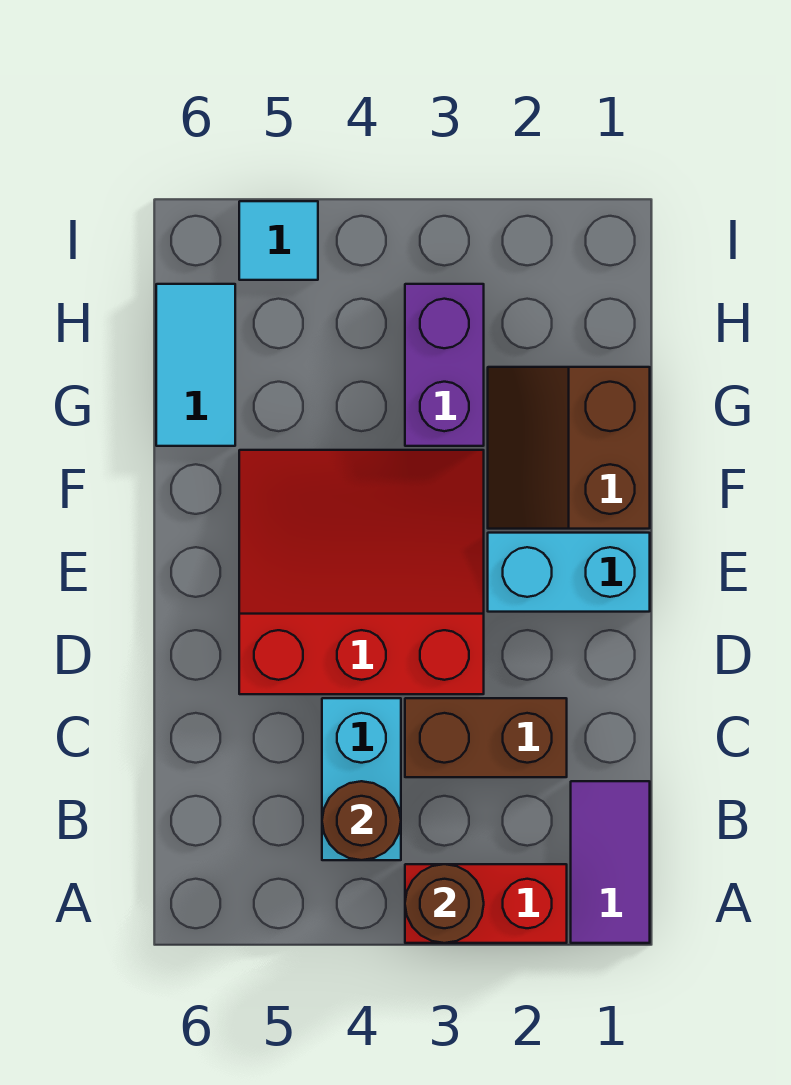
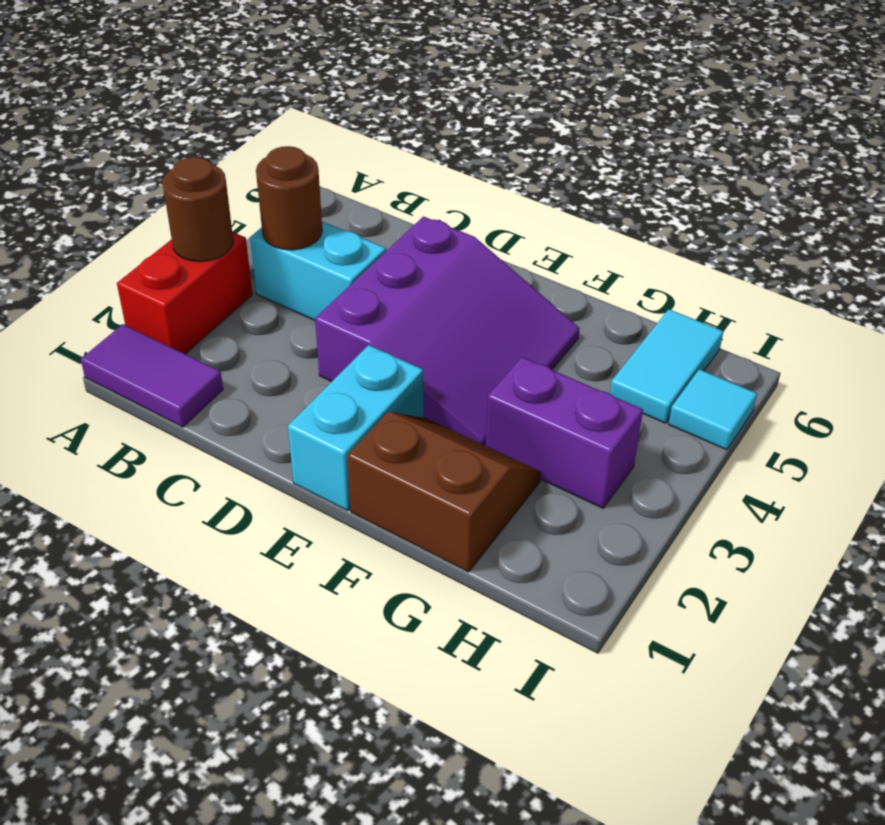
brown 1x2 brick [405,698,567,777] -> none
red 3x3 slope [239,450,484,694] -> purple 3x3 slope [315,217,580,446]
cyan 1x2 tile [156,284,235,446] -> cyan 1x2 tile turned to [610,309,723,423]

